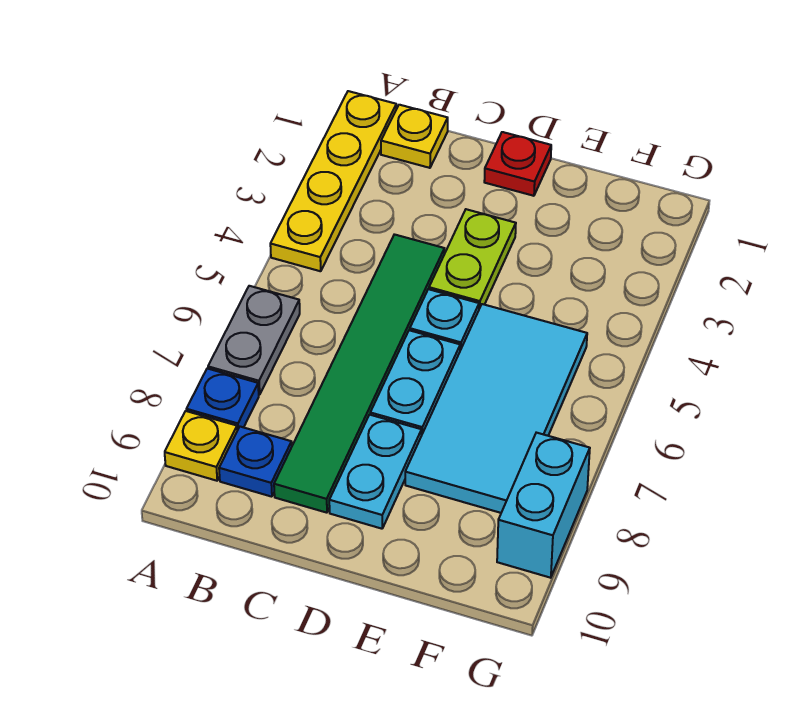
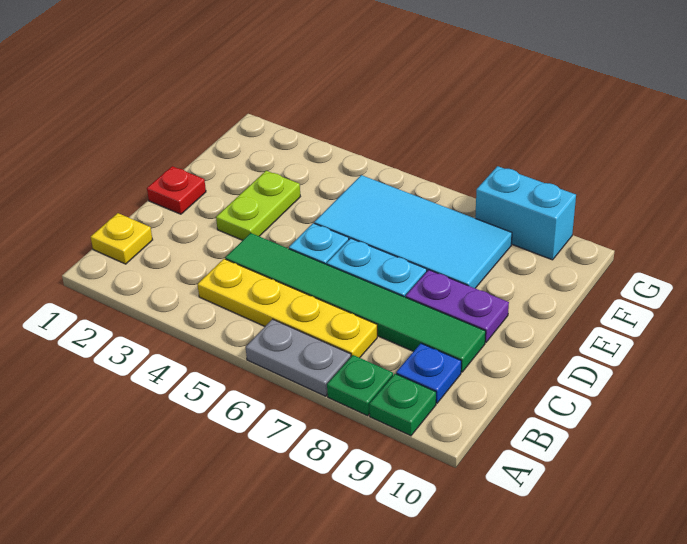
yellow 1x4 plate [270,91,396,271] -> yellow 1x4 plate moved to [197,259,377,358]
blue 1x1 plate [186,369,259,430] -> green 1x1 plate [327,355,393,416]
yellow 1x1 plate [165,411,237,481] -> green 1x1 plate [369,374,436,436]
lime 1x2 plate [429,209,516,309] -> lime 1x2 plate turned to [216,171,300,240]
cyan 1x2 plate [329,415,422,529] -> purple 1x2 plate [406,270,509,342]

